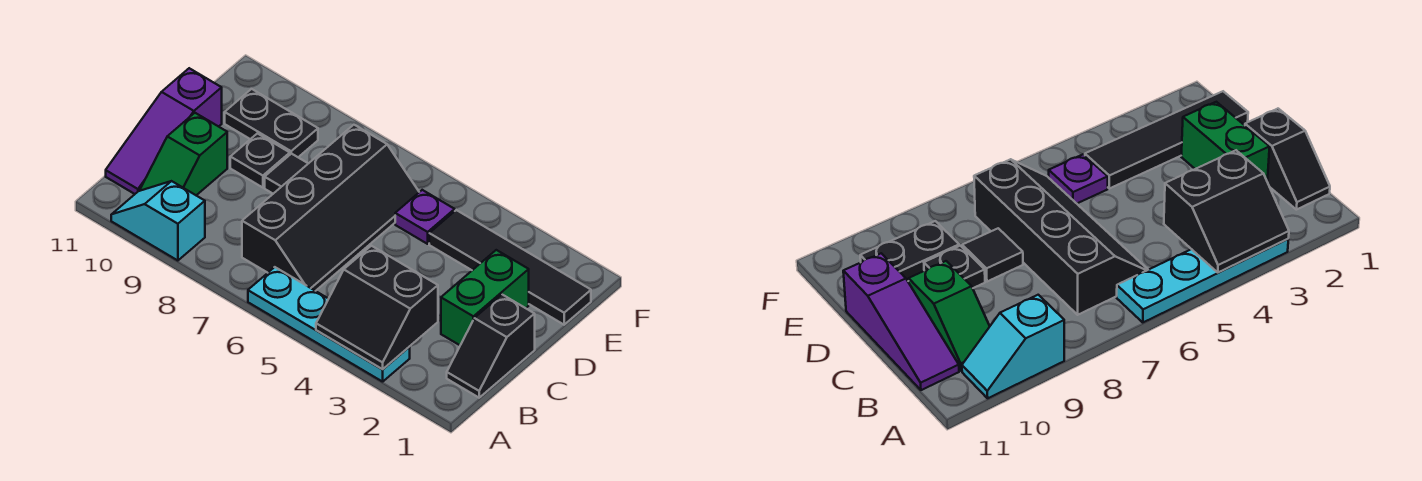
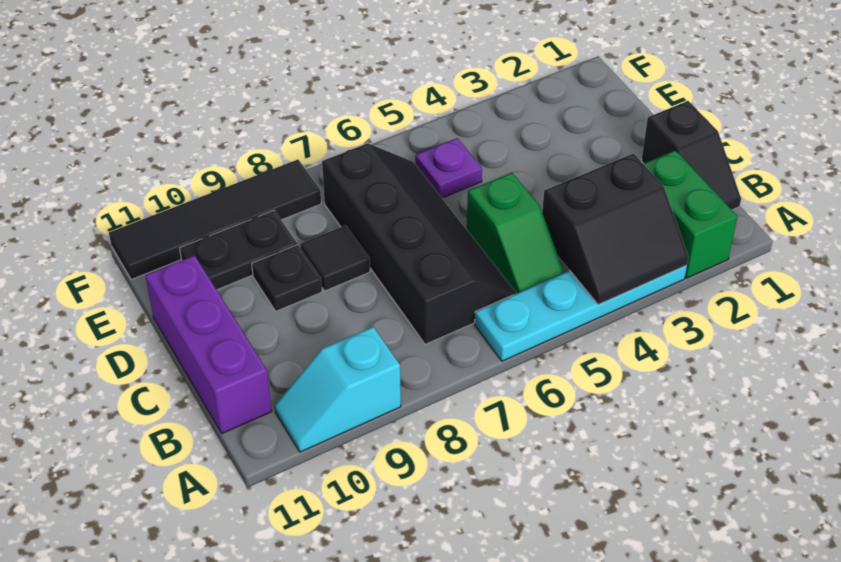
green 1x2 slope [140,113,227,195] -> green 1x2 slope moved to [467,173,564,293]
purple 1x3 slope [106,68,222,194] -> purple 1x3 brick [145,255,272,433]
green 1x2 brick [441,250,529,345] -> green 1x2 brick moved to [644,150,737,278]
black 1x4 tile [429,210,591,325] -> black 1x4 tile moved to [109,160,321,280]

